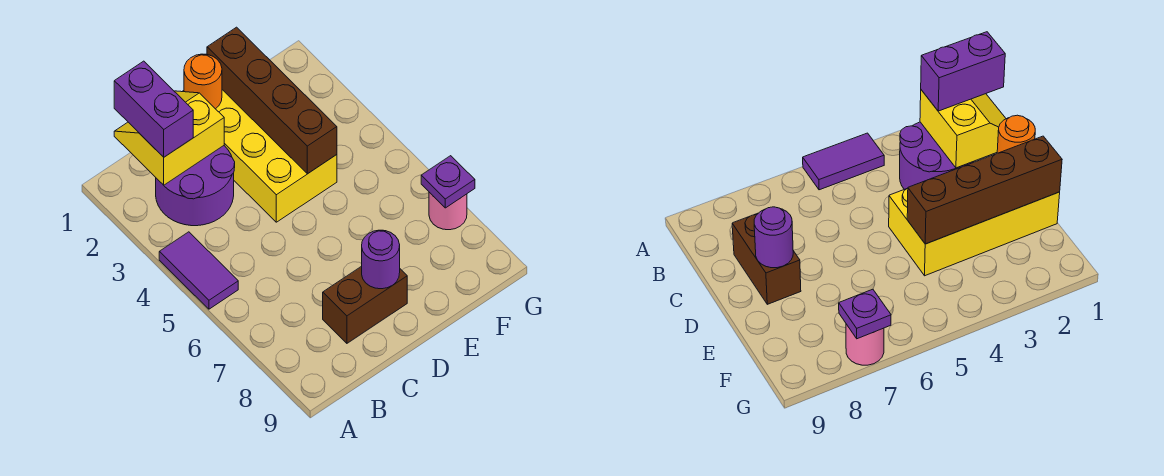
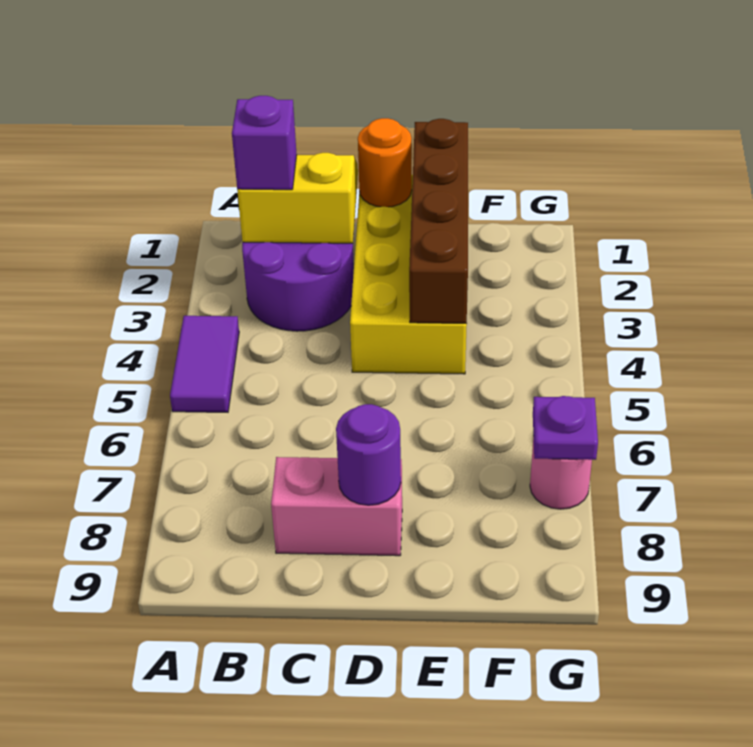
purple 1x2 brick [114,61,193,157] -> purple 1x1 brick [232,96,297,190]
brown 1x2 brick [323,266,407,343] -> pink 1x2 brick [271,457,402,556]

